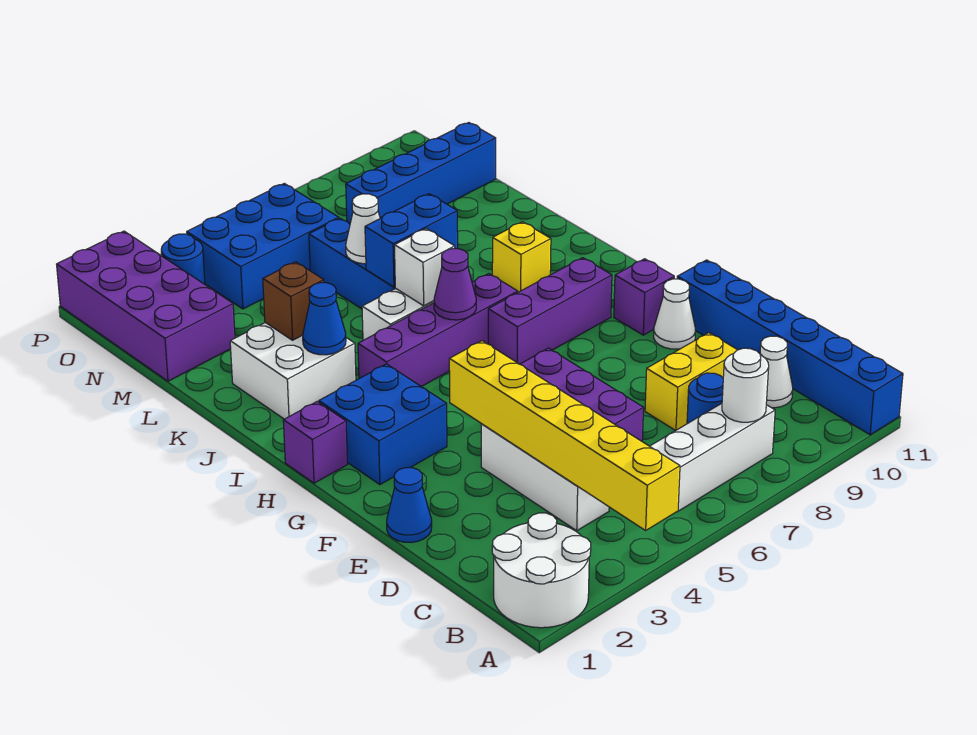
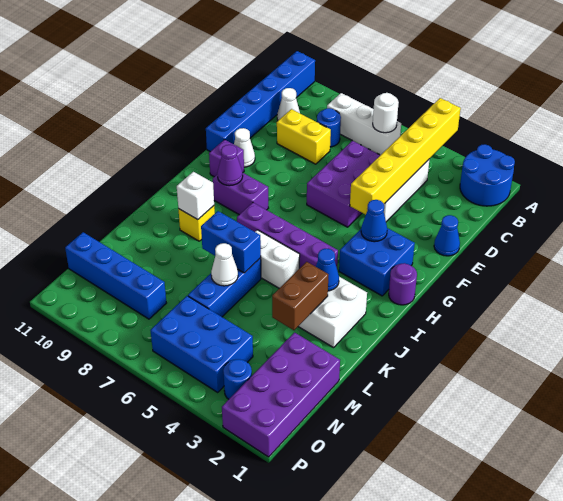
white 2x2 round brick [492,513,591,628] -> blue 2x2 round brick [460,144,515,206]
white 1x1 round brick [722,348,769,422] -> white 1x1 round brick moved to [373,93,399,133]
none -> blue 1x1 cone [361,200,387,242]
purple 1x1 brick [283,402,347,483] -> purple 1x1 round brick [389,263,417,305]
purple 1x3 brick [488,258,612,364] -> purple 1x2 brick [213,172,268,215]
purple 1x1 cone [434,249,476,320] -> purple 1x1 cone moved to [217,145,243,186]
white 1x1 brick [395,229,455,306] -> white 1x1 brick moved to [177,172,214,220]
brown 1x1 brick [263,262,324,340] -> brown 1x2 brick [272,262,329,330]

